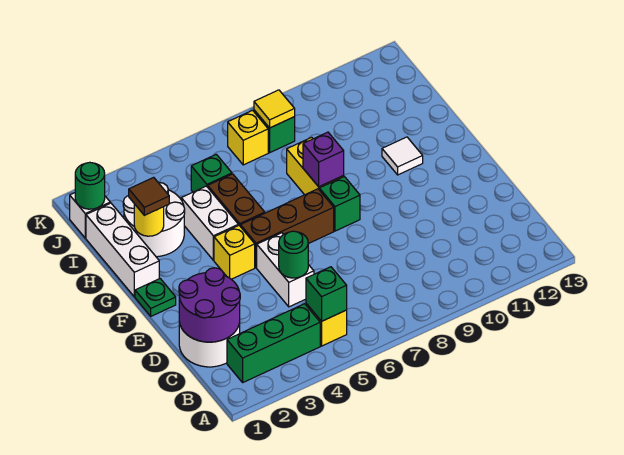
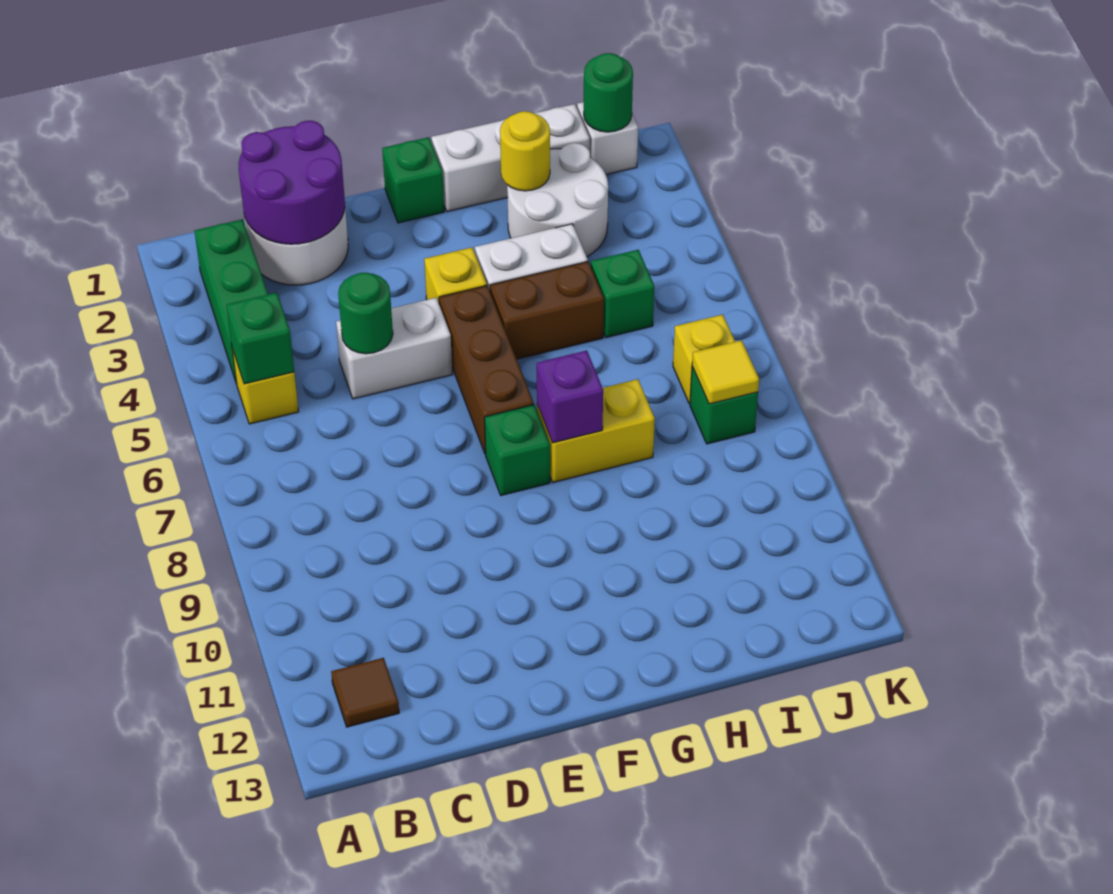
green 1x1 plate [135,279,176,316] -> green 1x1 brick [382,137,444,223]
white 1x1 tile [382,137,423,175] -> none
brown 1x1 tile [129,177,169,215] -> brown 1x1 tile moved to [331,658,399,727]

